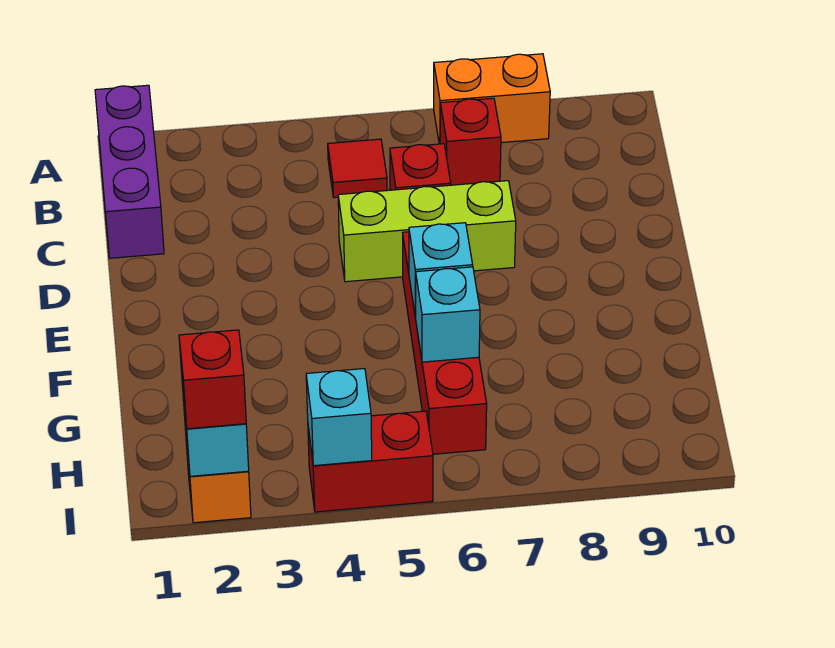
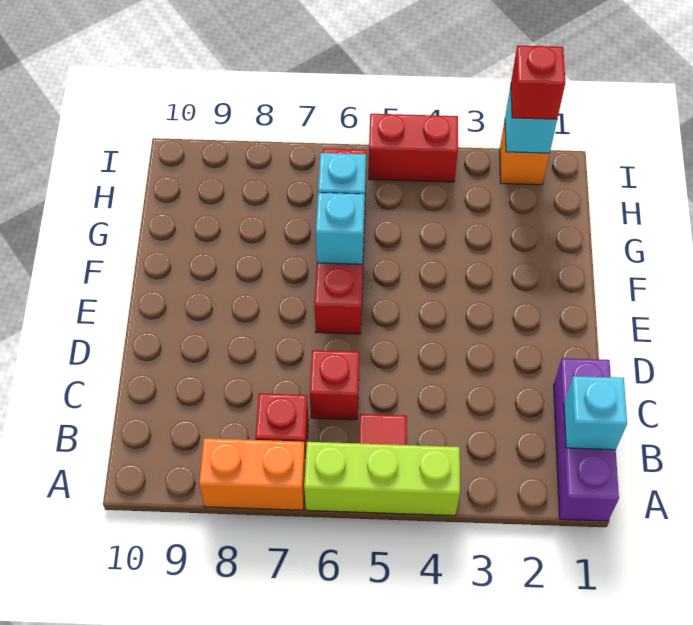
lime 1x3 brick [338,181,516,282] -> lime 1x3 brick moved to [304,442,460,516]
cyan 1x1 brick [306,369,372,466] -> cyan 1x1 brick moved to [564,376,627,450]

